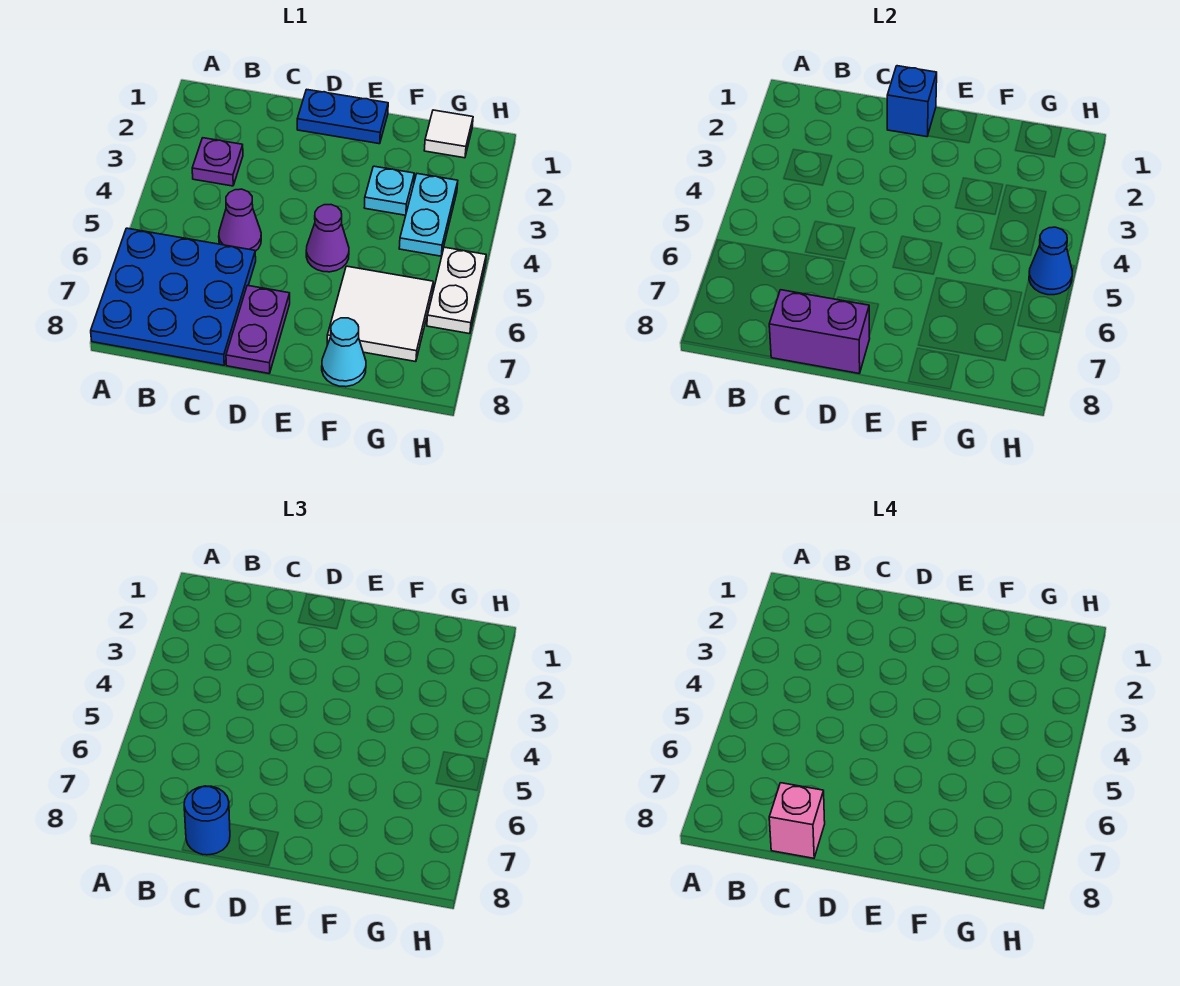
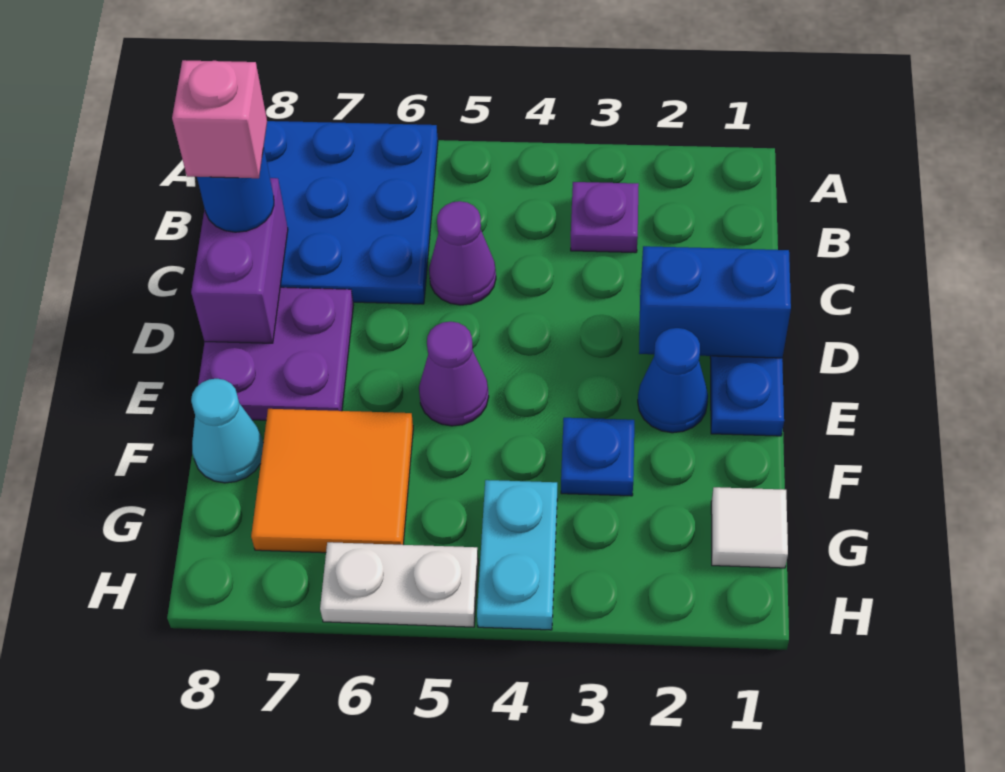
blue 1x1 brick [887,66,937,137] -> blue 1x2 brick [639,246,791,358]
purple 1x2 plate [226,285,290,373] -> purple 2x2 plate [198,287,354,420]
cyan 1x1 plate [364,166,414,215] -> blue 1x1 plate [561,418,634,496]
white 2x2 tile [327,266,433,362] -> orange 2x2 tile [251,409,413,553]
cyan 1x2 plate [399,174,458,256] -> cyan 1x2 plate turned to [477,480,557,630]
blue 1x1 cone [1029,227,1072,295] -> blue 1x1 cone moved to [638,328,708,433]

